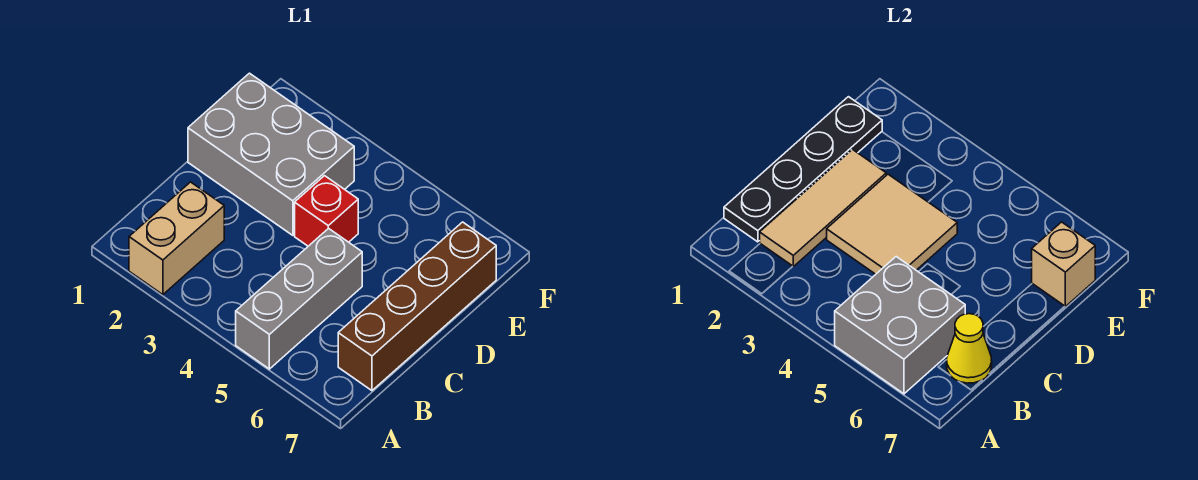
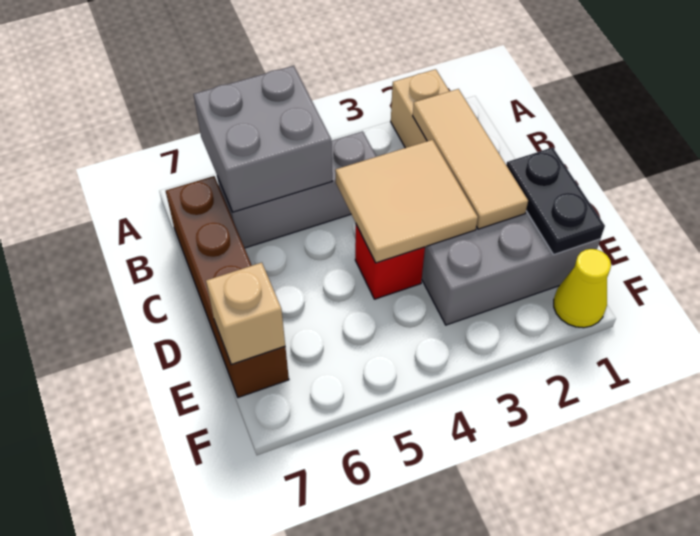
grey 1x3 brick [236,228,362,369] -> grey 1x3 brick turned to [217,131,376,248]
black 1x4 plate [724,97,882,242] -> black 1x2 plate [506,147,605,255]
yellow 1x1 cone [947,314,992,383] -> yellow 1x1 cone moved to [554,249,611,328]

